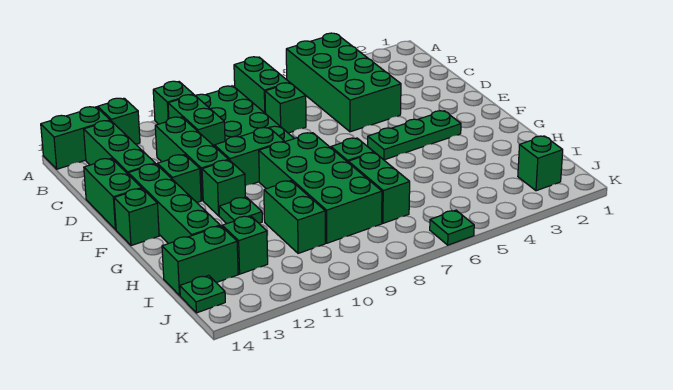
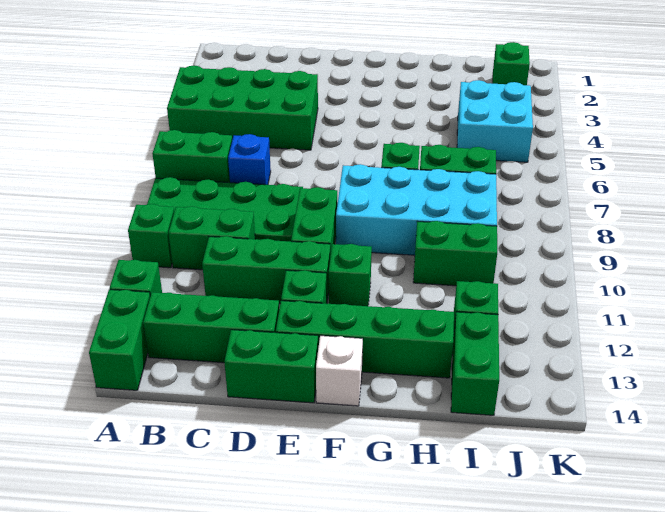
green 1x1 brick [265,83,306,133] -> blue 1x1 brick [228,134,271,185]
green 1x3 plate [368,111,461,160] -> none
green 2x4 brick [259,133,382,243] -> cyan 2x4 brick [336,164,497,255]
green 1x1 brick [114,188,159,246] -> white 1x1 brick [316,336,363,406]
green 1x1 plate [219,197,262,224] -> none
none -> cyan 2x2 brick [457,80,533,162]
green 1x1 plate [180,275,225,313] -> none
green 1x1 plate [430,210,474,245] -> none

